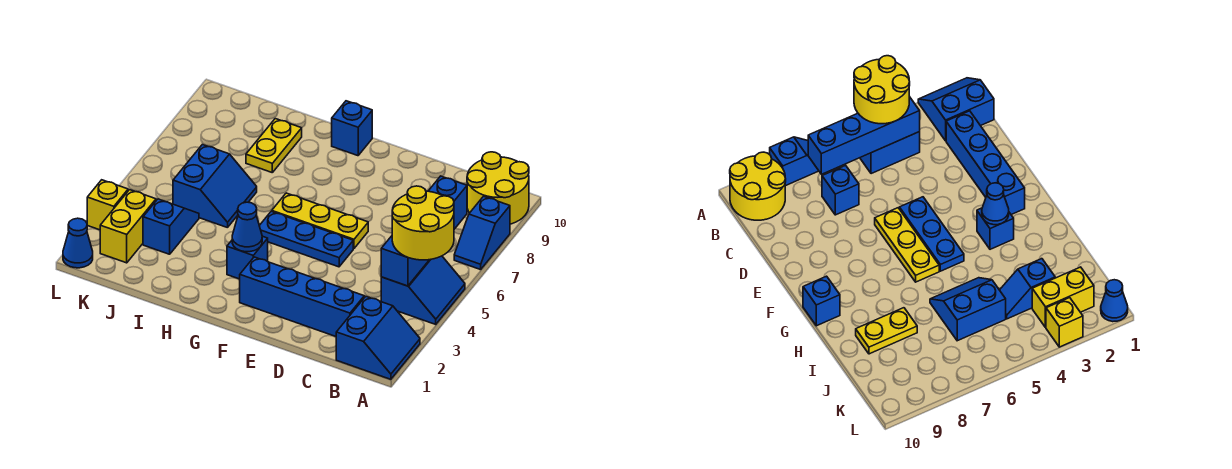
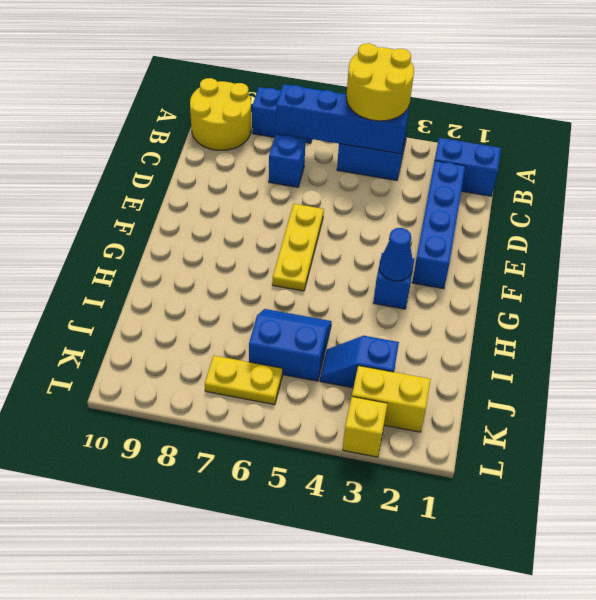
blue 1x3 plate [259,211,353,267] -> none
blue 1x1 brick [332,101,372,156] -> none
yellow 1x2 plate [246,119,302,172] -> yellow 1x2 plate moved to [205,356,283,405]
blue 1x1 cone [63,218,93,268] -> none

